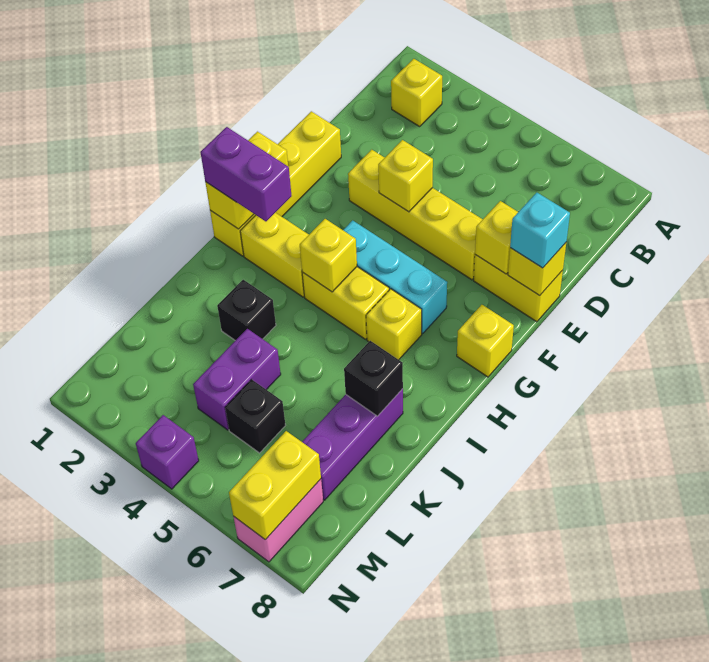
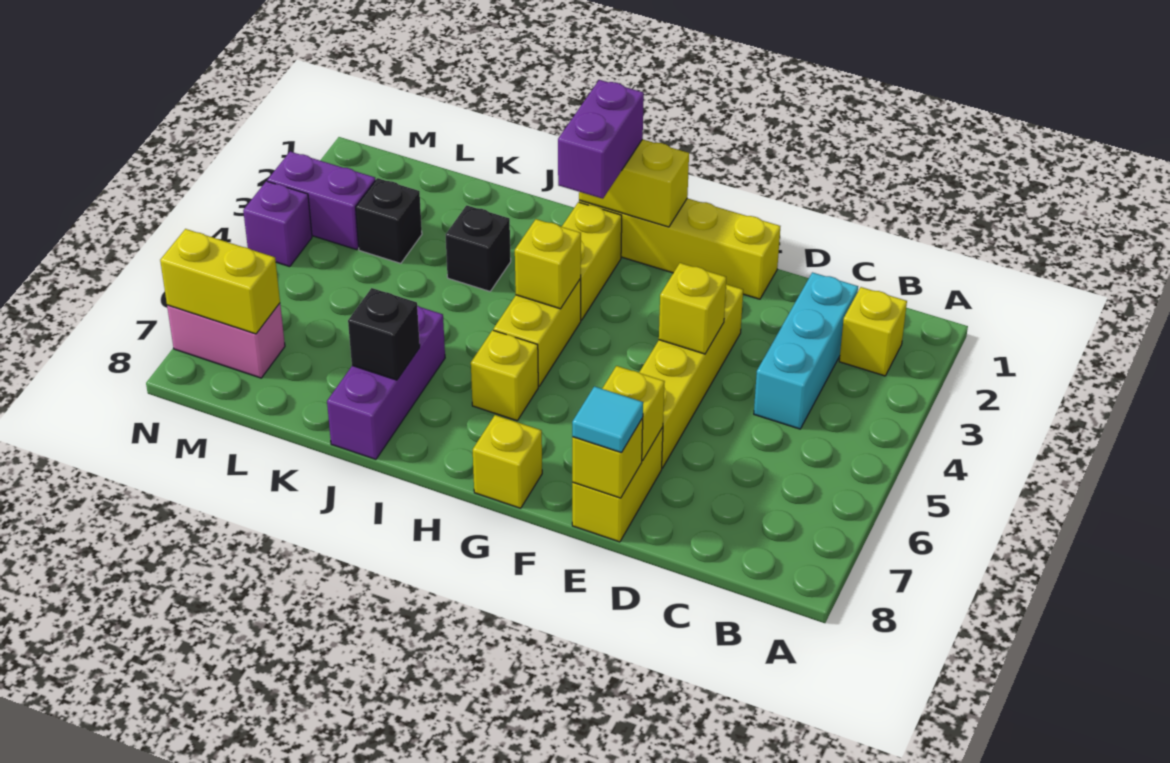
cyan 1x1 brick [510,193,570,268] -> cyan 1x1 tile [572,386,643,453]
cyan 1x3 brick [343,220,447,333] -> cyan 1x3 brick moved to [754,272,858,429]
purple 1x3 brick [302,389,403,500] -> purple 1x3 brick turned to [327,306,445,459]
purple 1x2 brick [193,329,281,430] -> purple 1x2 brick moved to [268,152,375,250]
black 1x1 brick [225,379,286,453] -> black 1x1 brick moved to [356,178,422,263]

